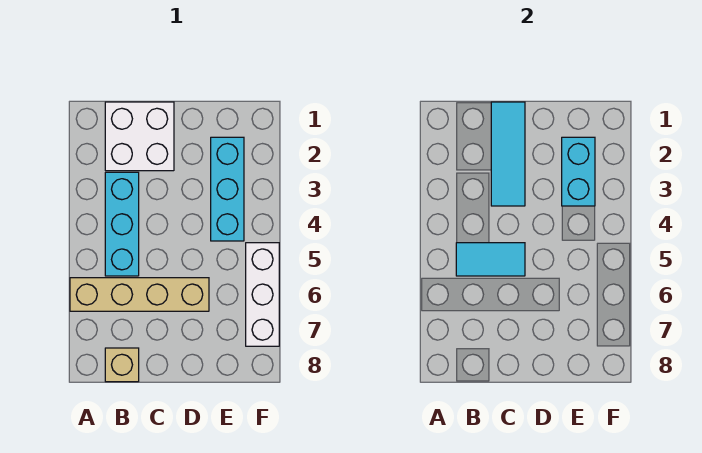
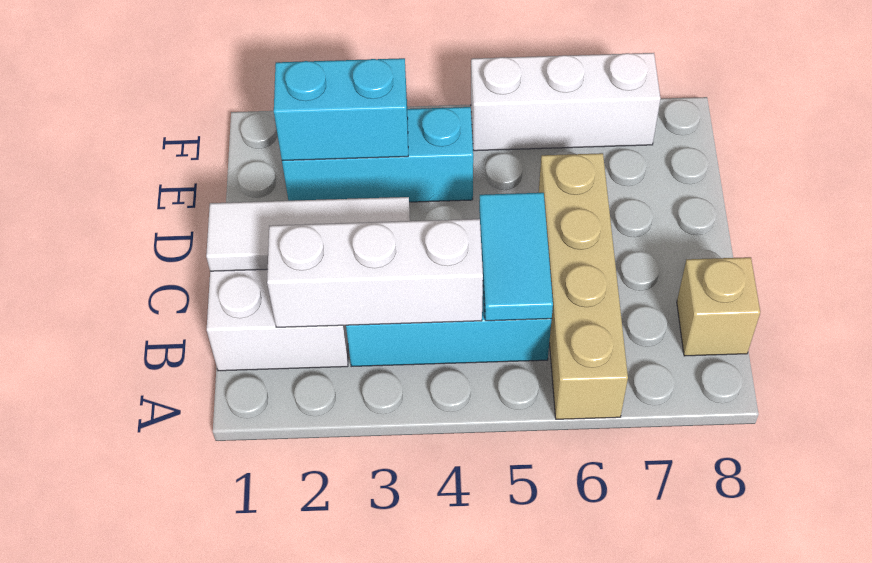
none -> white 1x3 brick [267,219,483,327]
cyan 1x3 tile [491,102,525,206] -> white 1x3 tile [206,197,410,271]

